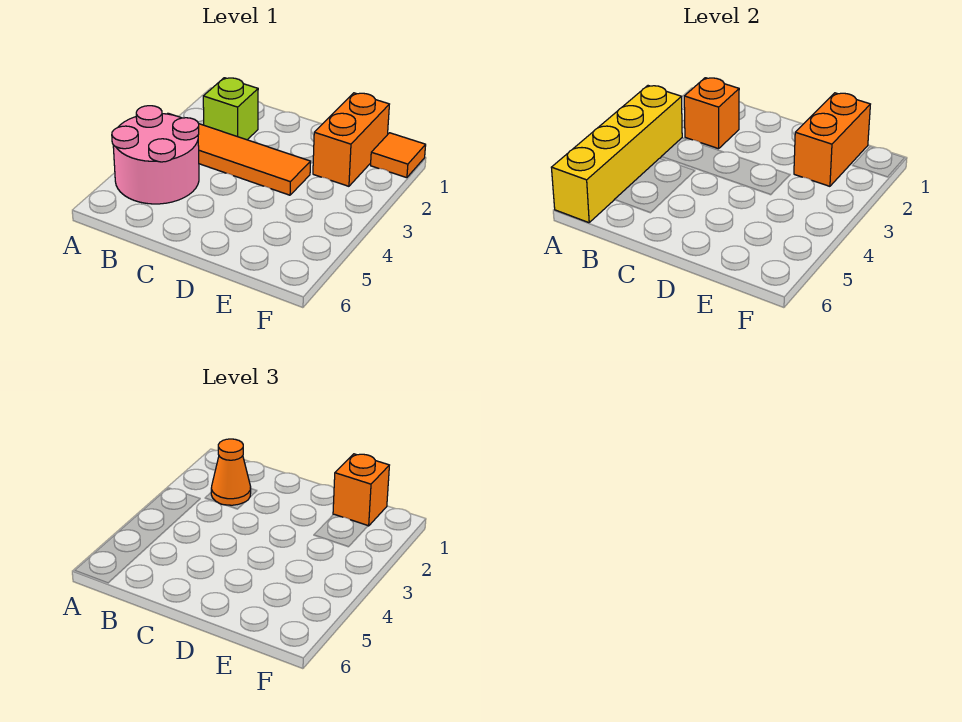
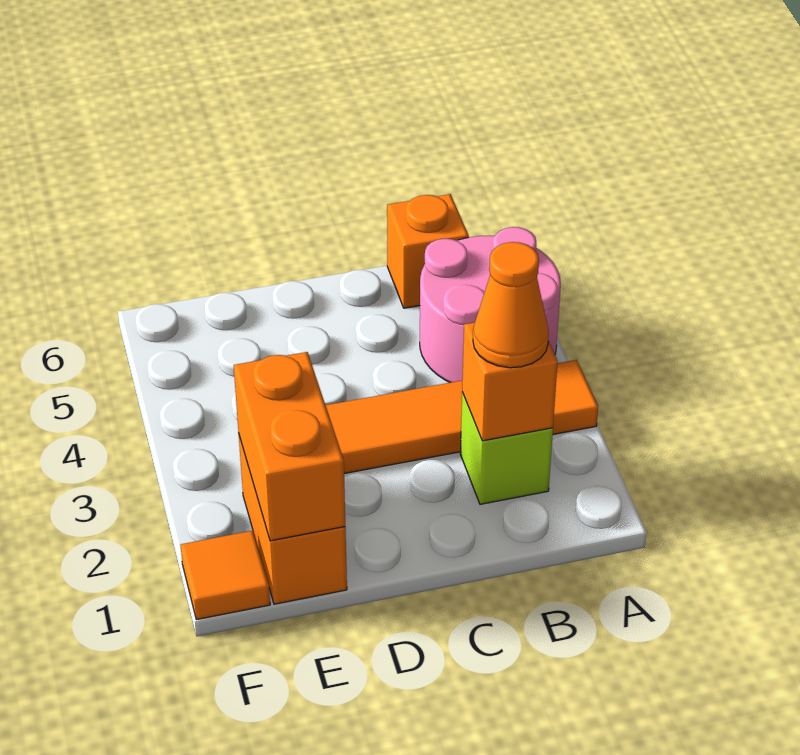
yellow 1x4 brick [551,86,682,223] -> none
orange 1x1 brick [333,454,389,526] -> orange 1x1 brick moved to [387,194,469,308]

